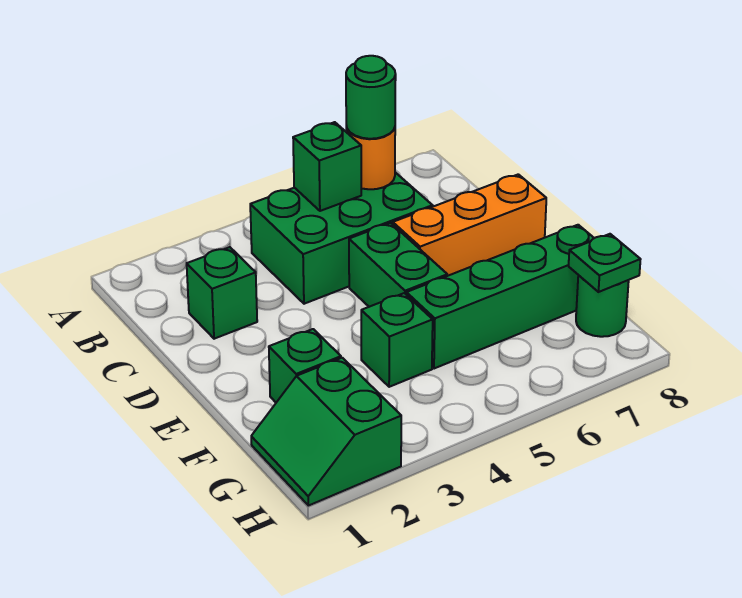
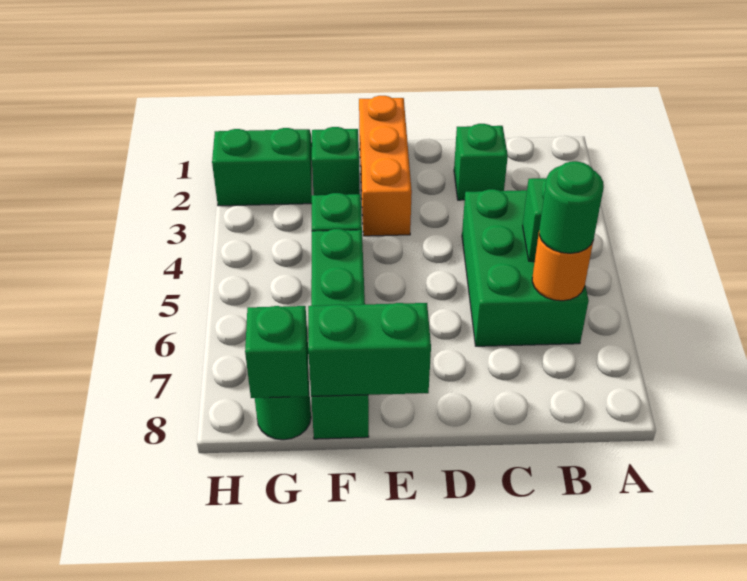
green 1x2 brick [349,223,447,307] -> green 1x2 brick moved to [308,303,431,397]
orange 1x3 brick [393,174,546,276] -> orange 1x3 brick moved to [359,96,412,236]
green 1x1 plate [569,234,641,292] -> green 1x1 brick [245,306,308,398]

